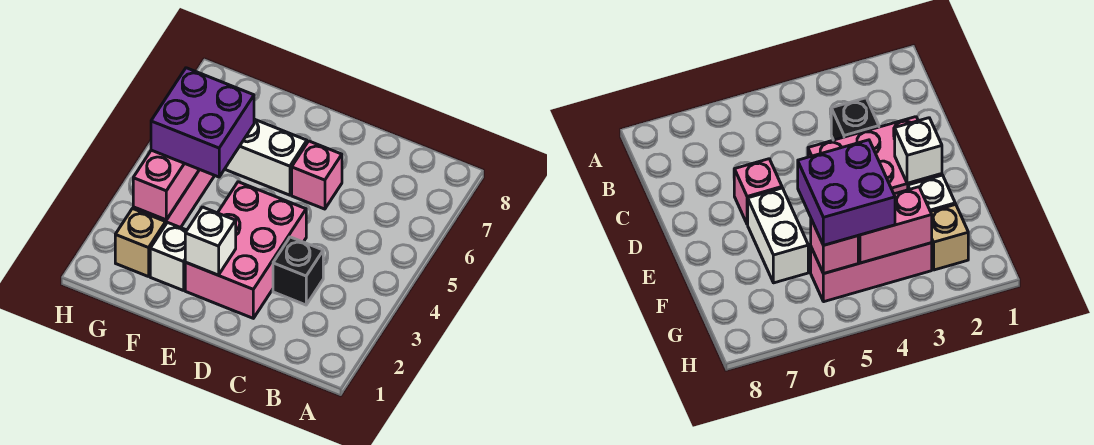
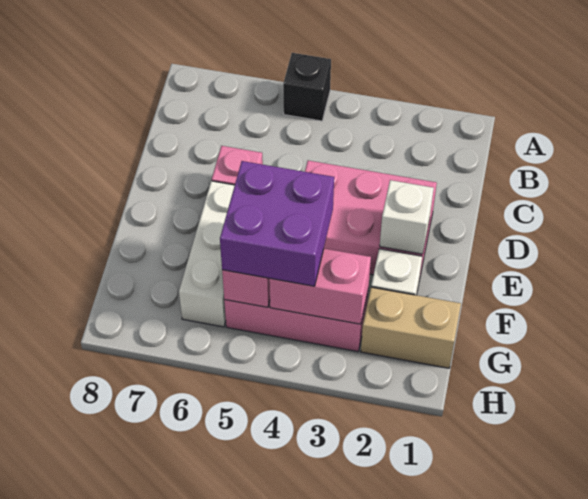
black 1x1 brick [273,237,323,305] -> black 1x1 brick moved to [283,53,331,121]
white 1x2 brick [225,119,307,195] -> white 1x3 brick [179,181,235,327]
tan 1x1 brick [115,209,166,277] -> tan 1x2 brick [361,287,461,368]

